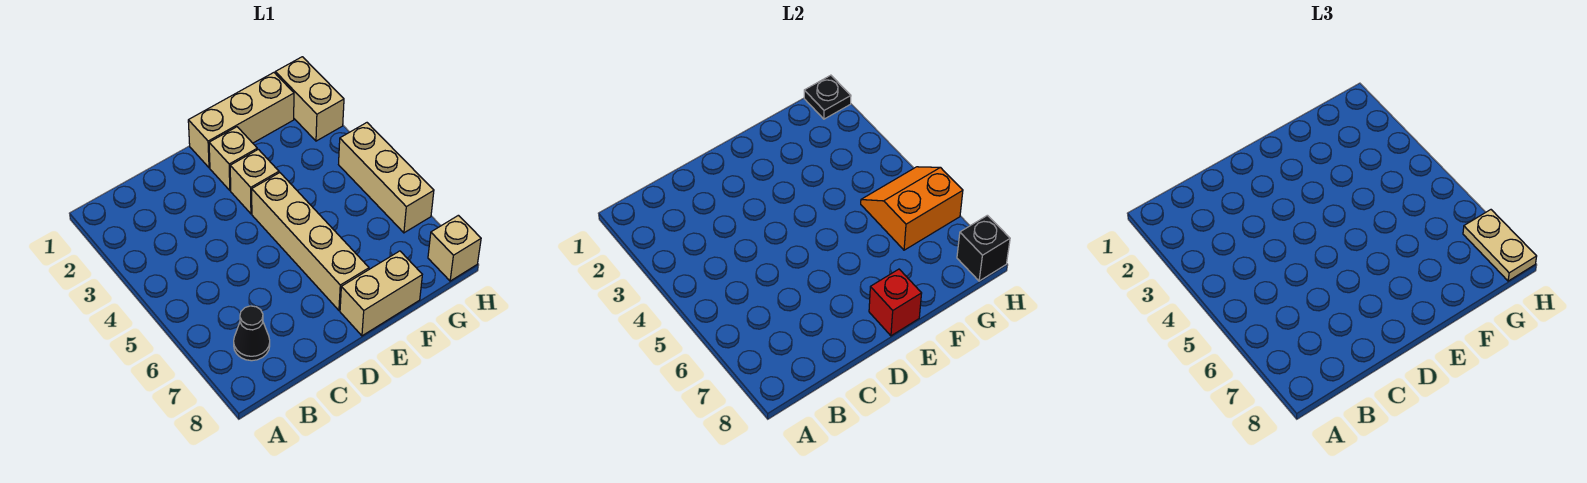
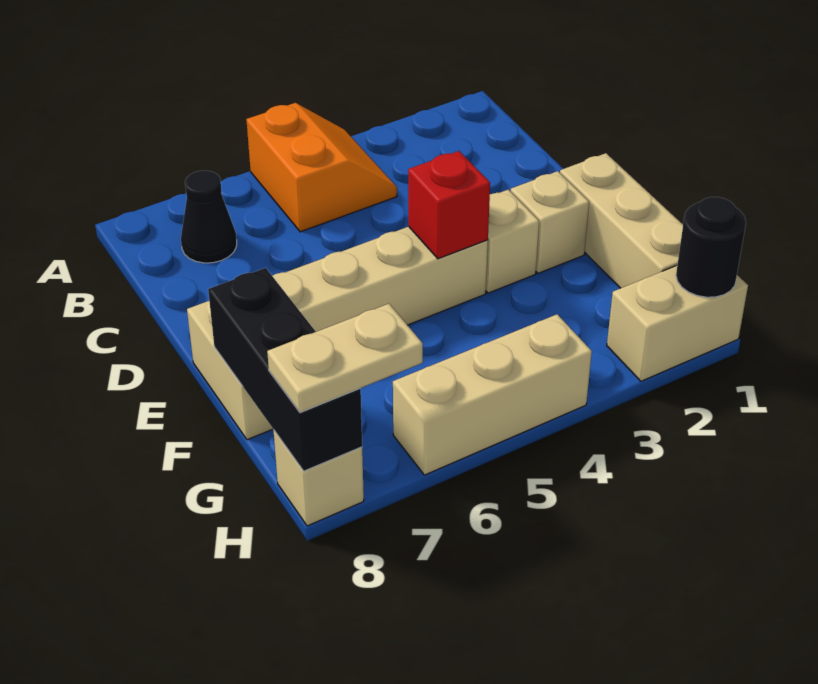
red 1x1 brick [869,269,922,336] -> red 1x1 brick moved to [408,151,490,259]
orange 2x2 slope [861,167,963,250] -> orange 2x2 slope moved to [246,103,397,232]
black 1x1 plate [804,75,851,119] -> black 1x1 round brick [676,197,746,297]
black 1x1 brick [957,215,1010,281] -> black 1x3 brick [208,268,362,471]

